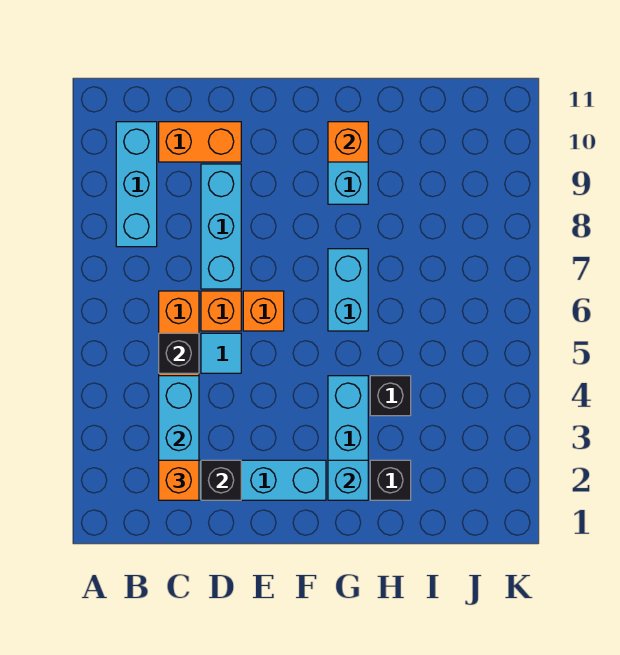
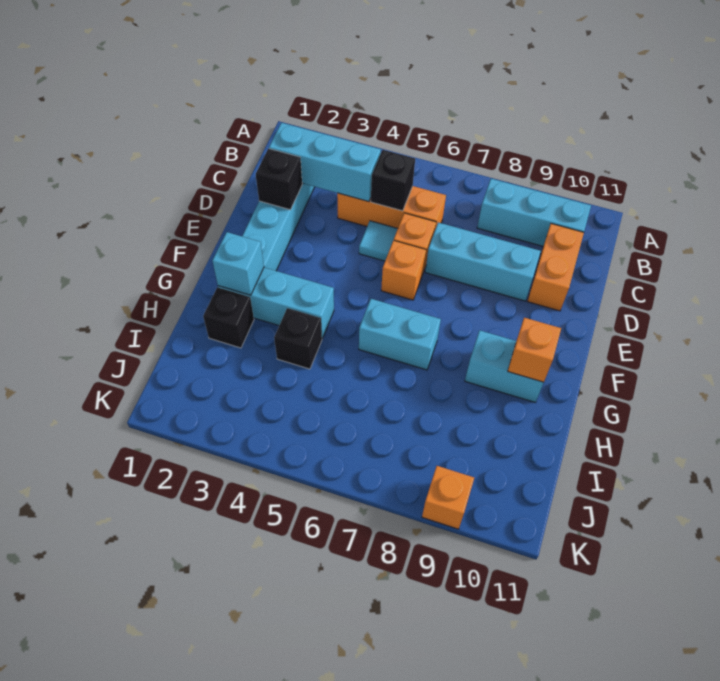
orange 1x1 brick [159,460,199,500] -> orange 1x1 brick moved to [422,466,474,529]

